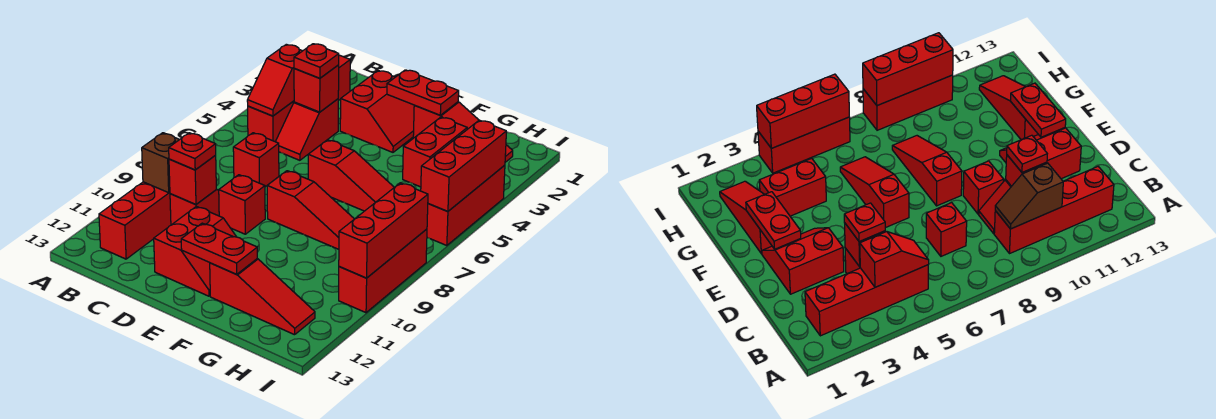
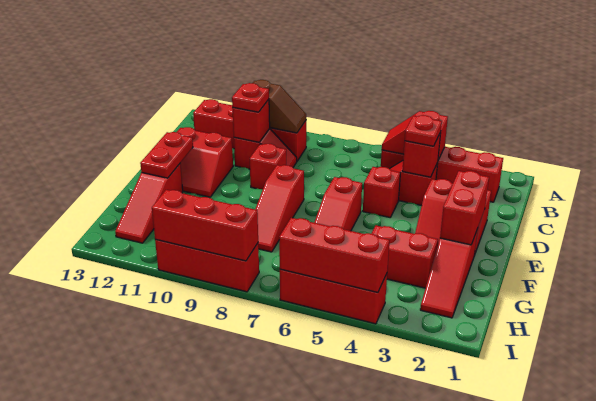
red 1x1 brick [233,133,279,187] -> red 1x1 brick moved to [363,167,400,217]
red 1x2 plate [387,70,459,115] -> red 1x2 brick [440,171,489,245]

